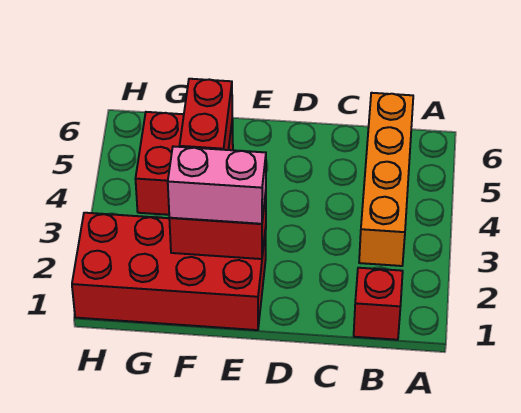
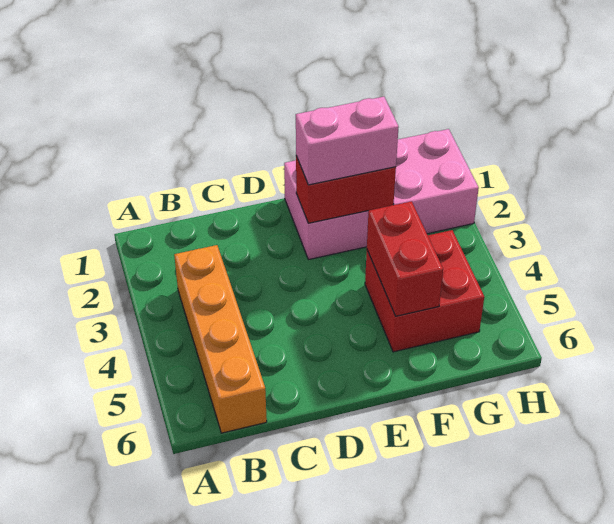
red 1x1 brick [354,268,403,340] -> none
red 2x4 brick [72,213,266,330] -> pink 2x4 brick [284,129,479,260]

